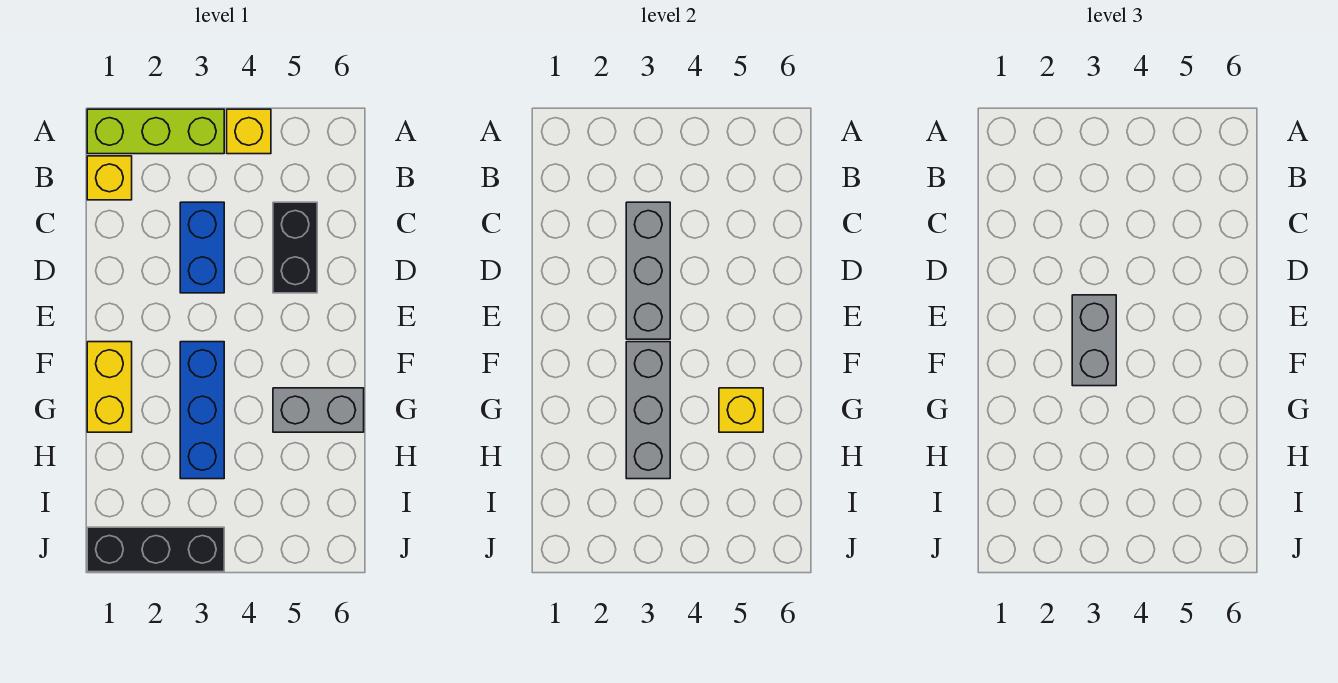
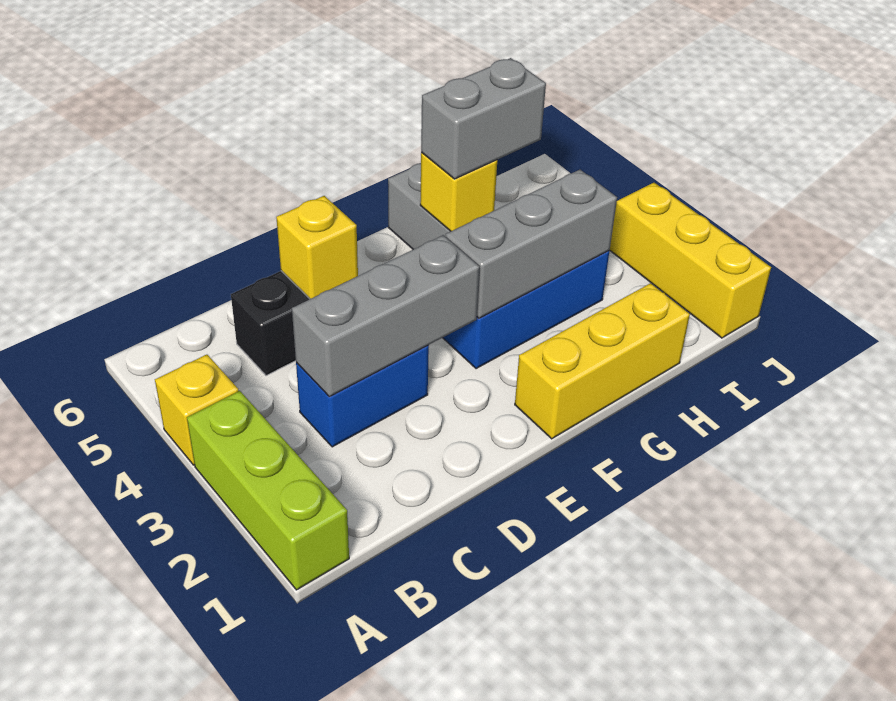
yellow 1x1 brick [87,156,132,200] -> yellow 1x1 brick moved to [276,196,358,299]
grey 1x2 brick [1072,295,1116,386] -> grey 1x2 brick moved to [421,58,546,179]
yellow 1x2 brick [87,342,132,432] -> yellow 1x3 brick [515,283,690,439]
black 1x3 brick [87,527,224,572] -> yellow 1x3 brick [610,183,771,338]

